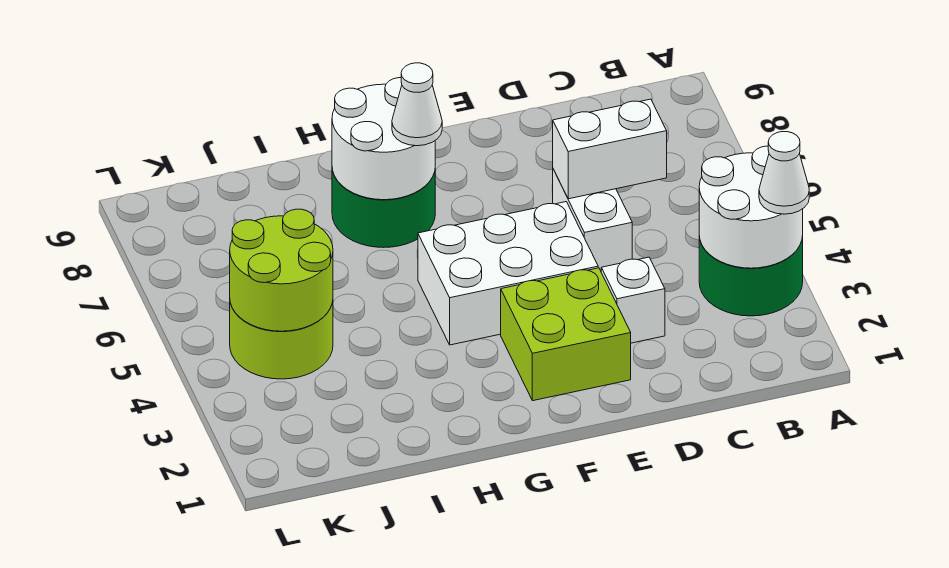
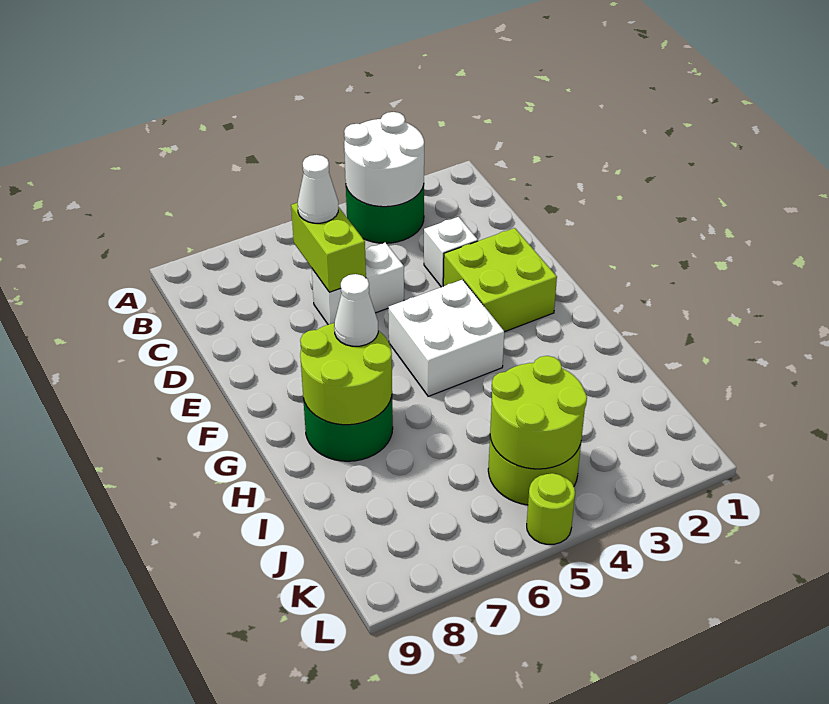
white 1x1 cone [759,132,809,214] -> white 1x1 cone moved to [298,155,338,223]
white 1x2 brick [553,99,667,199] -> lime 1x2 brick [291,203,366,292]
white 2x3 brick [418,202,598,345] -> white 2x2 brick [388,280,504,396]
white 2x2 round brick [332,78,435,200] -> lime 2x2 round brick [300,323,392,425]
none -> lime 1x1 round brick [527,473,575,544]

